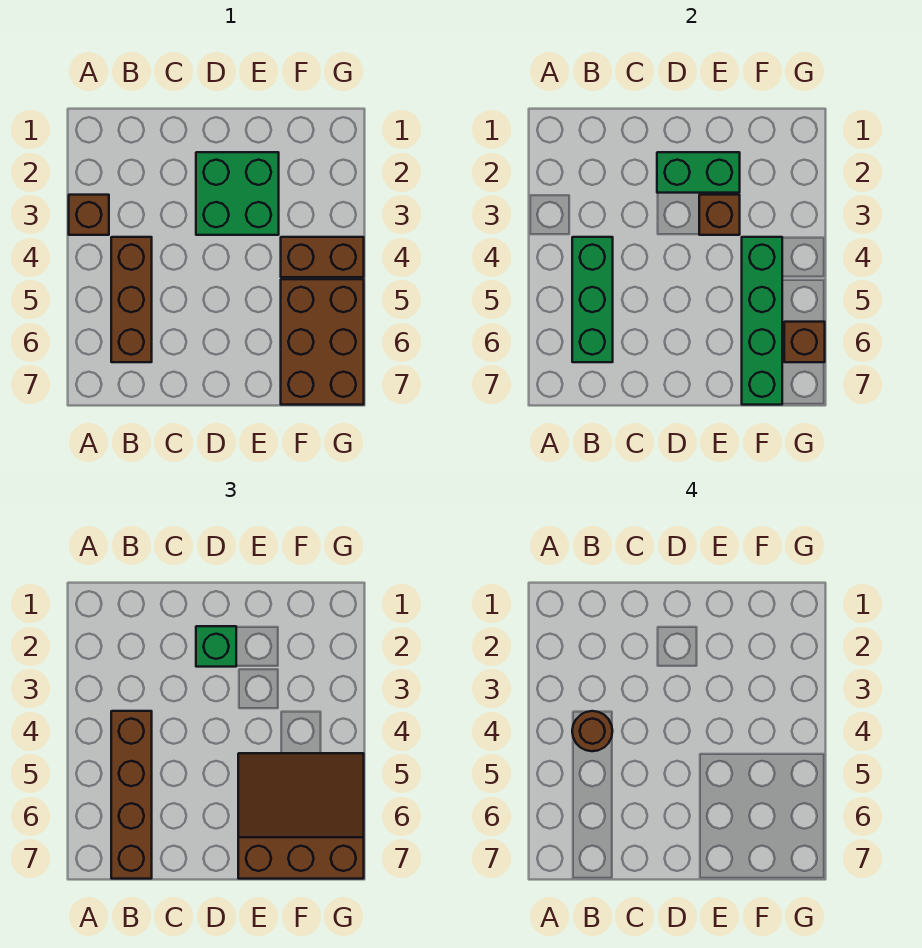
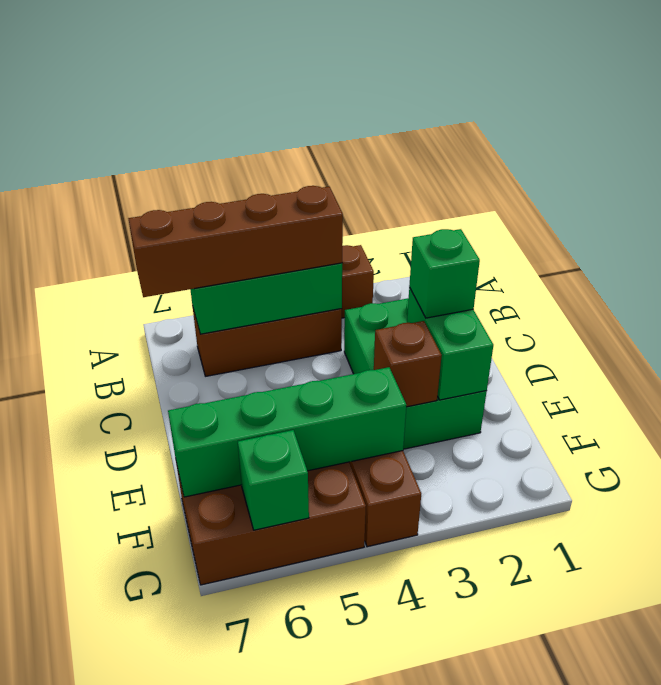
brown 1x1 round brick [572,711,612,751] -> none
green 2x2 brick [196,152,279,235] -> green 2x3 brick [344,298,487,449]
brown 3x3 slope [238,753,364,879] -> none
brown 1x1 brick [784,322,825,362] -> green 1x1 brick [238,430,309,530]

